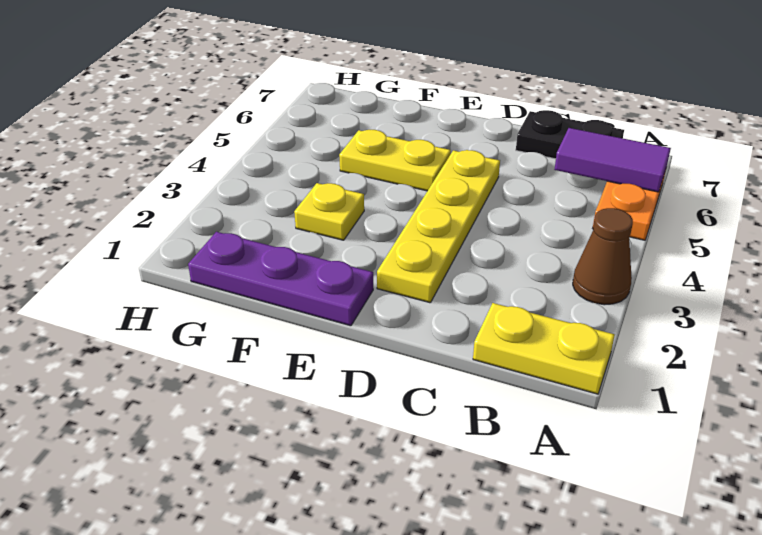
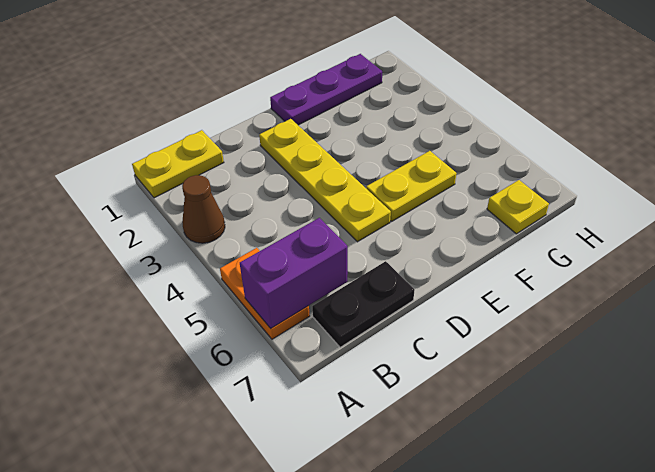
purple 1x2 tile [554,128,671,192] -> purple 1x2 brick [240,218,348,328]
yellow 1x1 plate [294,183,364,240] -> yellow 1x1 plate moved to [487,180,549,234]

